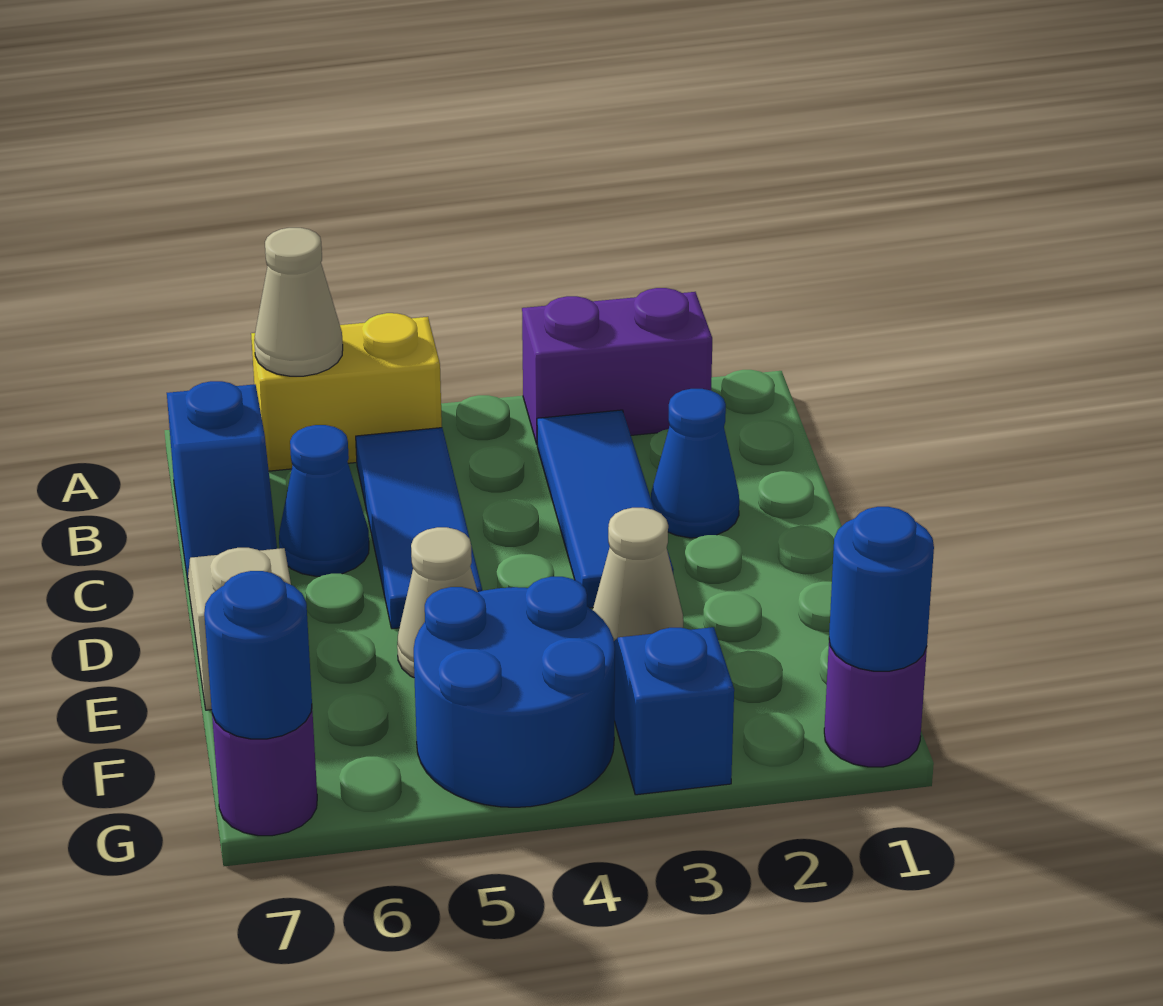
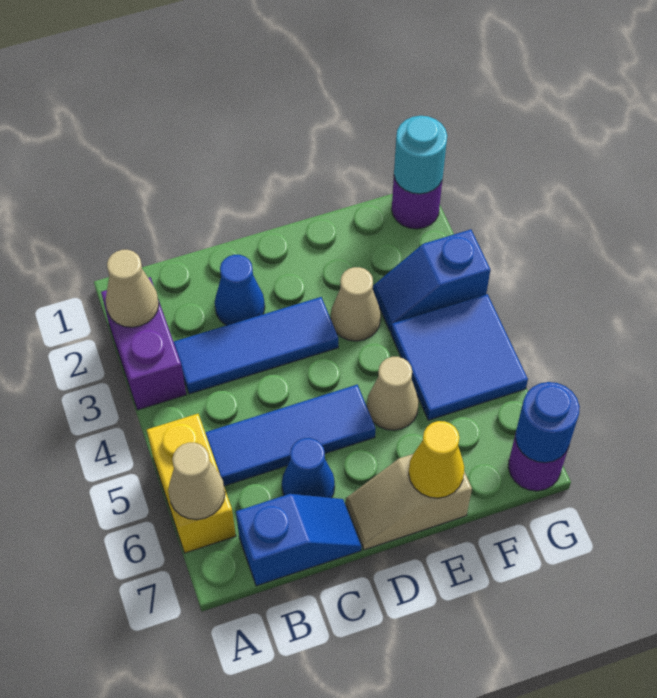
none -> tan 1x1 cone [106,250,159,327]
none -> yellow 1x1 cone [409,421,464,498]
blue 2x2 round brick [414,577,615,807] -> blue 2x2 tile [391,294,528,420]
blue 1x1 round brick [829,507,934,671] -> cyan 1x1 round brick [394,116,447,194]

